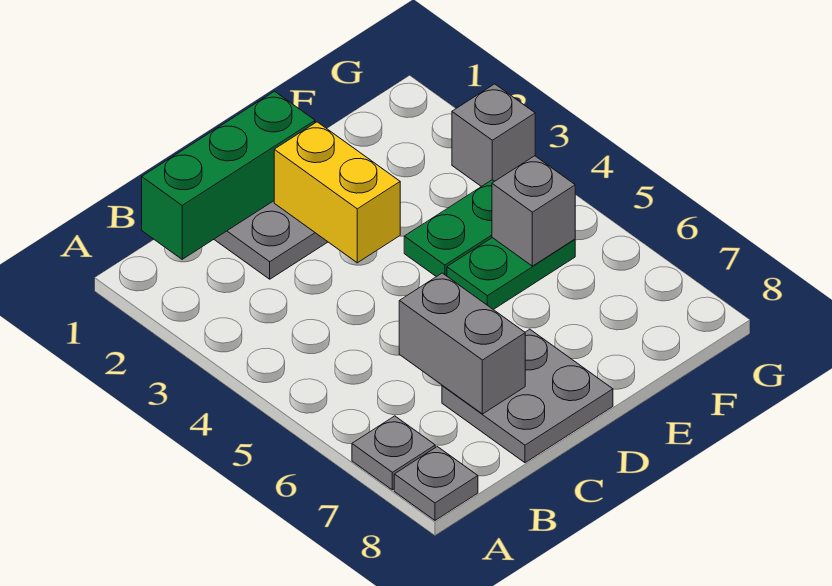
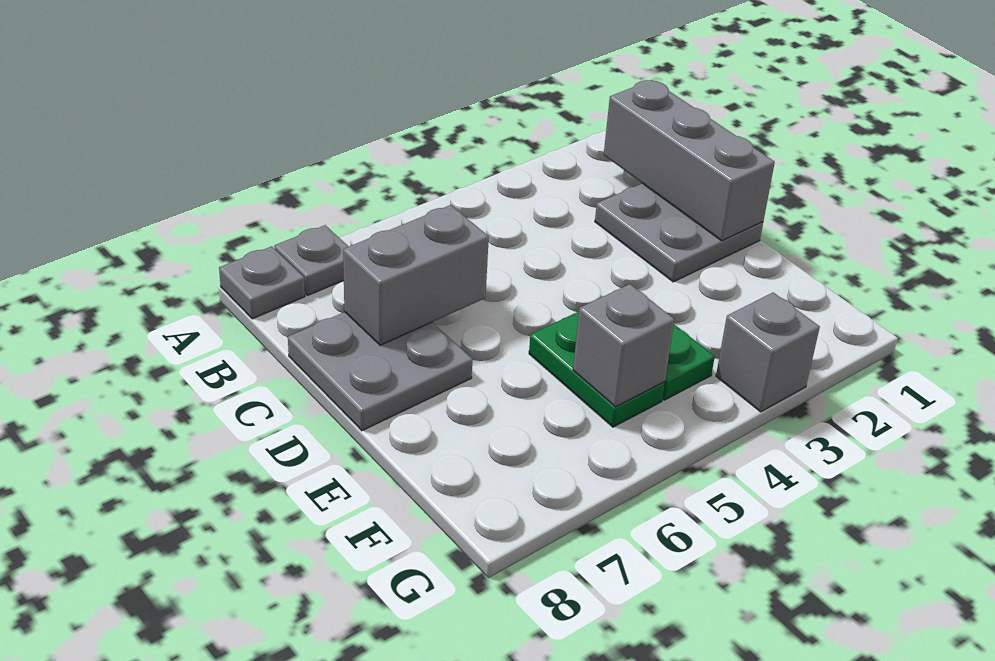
green 1x3 brick [142,91,315,259] -> grey 1x3 brick [604,80,775,241]
yellow 1x2 brick [274,122,400,263] -> none

